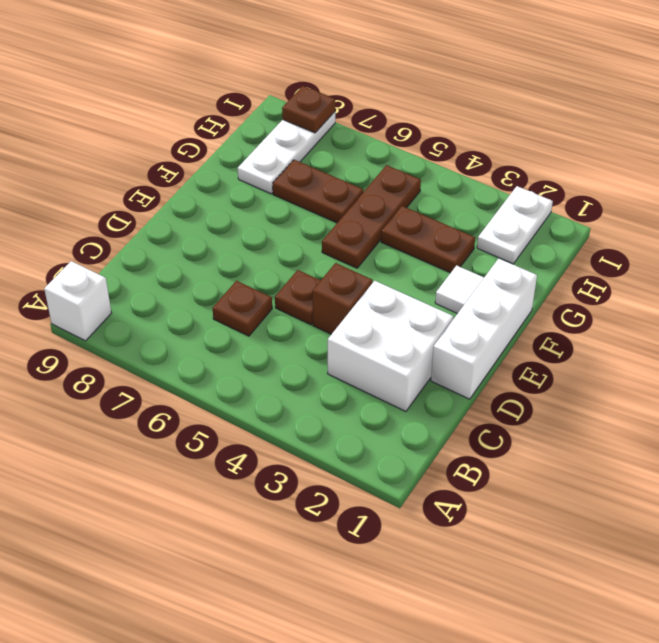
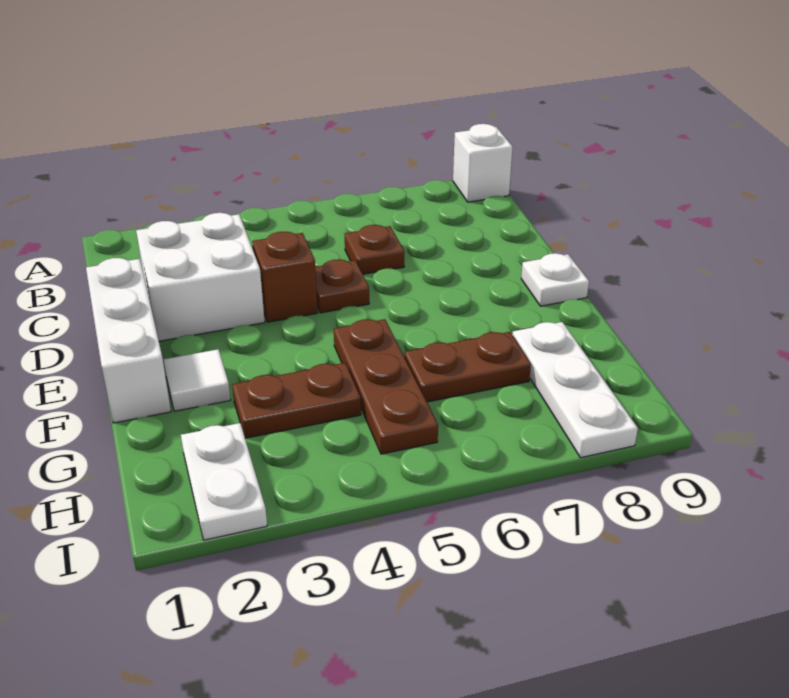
none -> white 1x1 plate [521,253,589,306]
brown 1x1 plate [282,86,335,133] -> none

